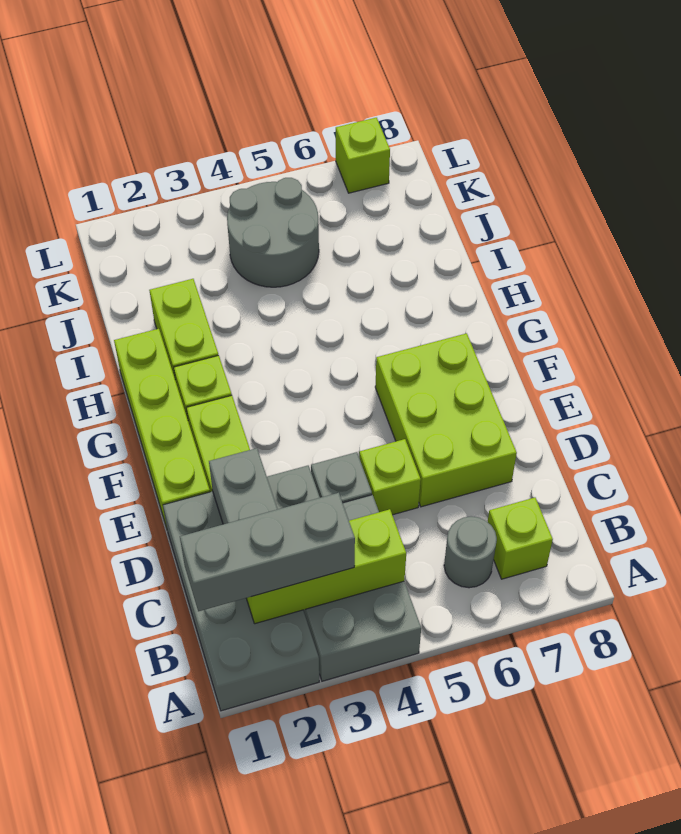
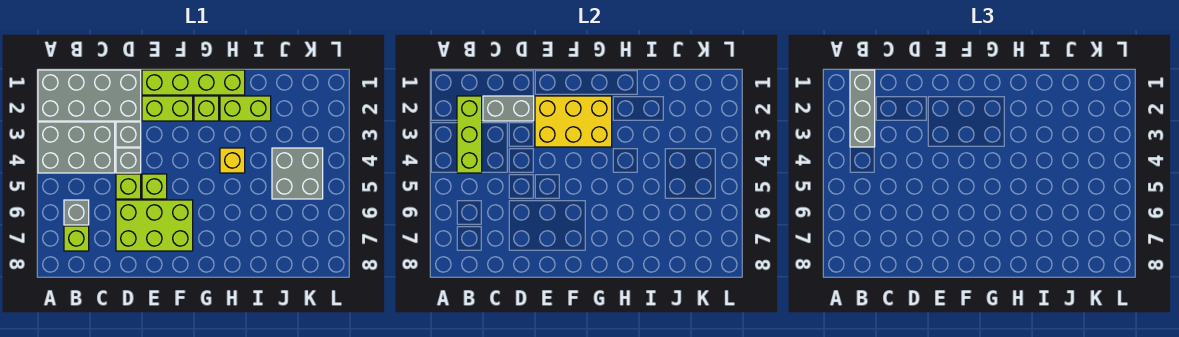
grey 1x1 round brick [444,516,497,588] -> grey 1x1 brick [64,200,89,225]
none -> yellow 2x3 brick [535,96,612,147]
none -> yellow 1x1 brick [220,148,245,173]
grey 2x2 round brick [227,178,319,287] -> grey 2x2 brick [272,148,323,199]
lime 1x1 brick [336,118,390,193] -> lime 1x1 brick moved to [142,174,167,199]

